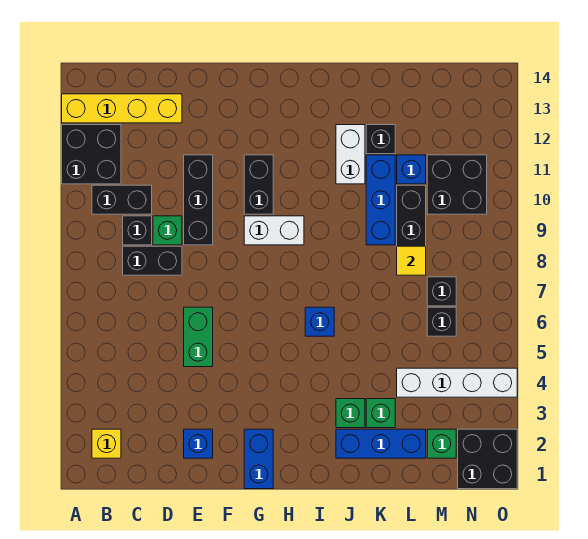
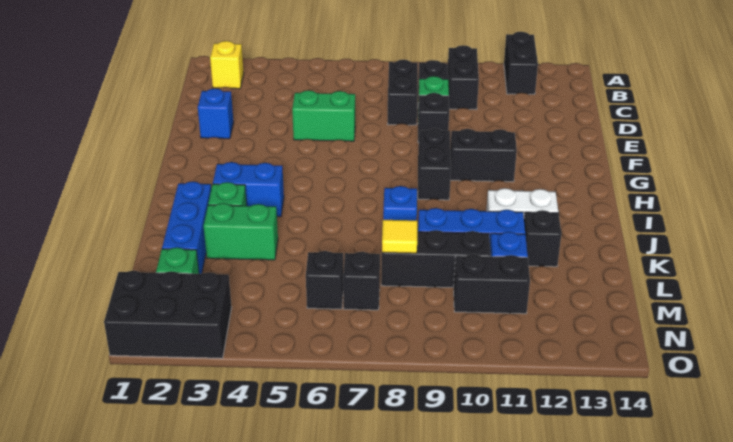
black 2x2 brick [62,125,121,184] -> black 1x2 brick [504,32,538,94]
yellow 1x4 brick [62,94,182,123] -> none
black 1x3 brick [184,155,213,245] -> black 1x1 brick [418,93,449,143]
blue 1x2 brick [244,429,273,489] -> blue 1x2 brick moved to [213,162,284,217]
white 1x2 brick [244,216,304,245] -> black 1x2 brick [418,128,451,200]
blue 1x1 brick [305,307,334,336] -> blue 1x1 brick moved to [383,186,417,220]
green 1x1 brick [366,399,395,428] -> green 1x2 brick [204,203,278,260]
white 1x4 brick [397,368,517,397] -> none
black 2x2 brick [427,155,487,214] -> black 1x2 brick [454,254,530,314]
black 2x2 brick [458,429,517,489] -> black 2x3 brick [104,271,232,358]

